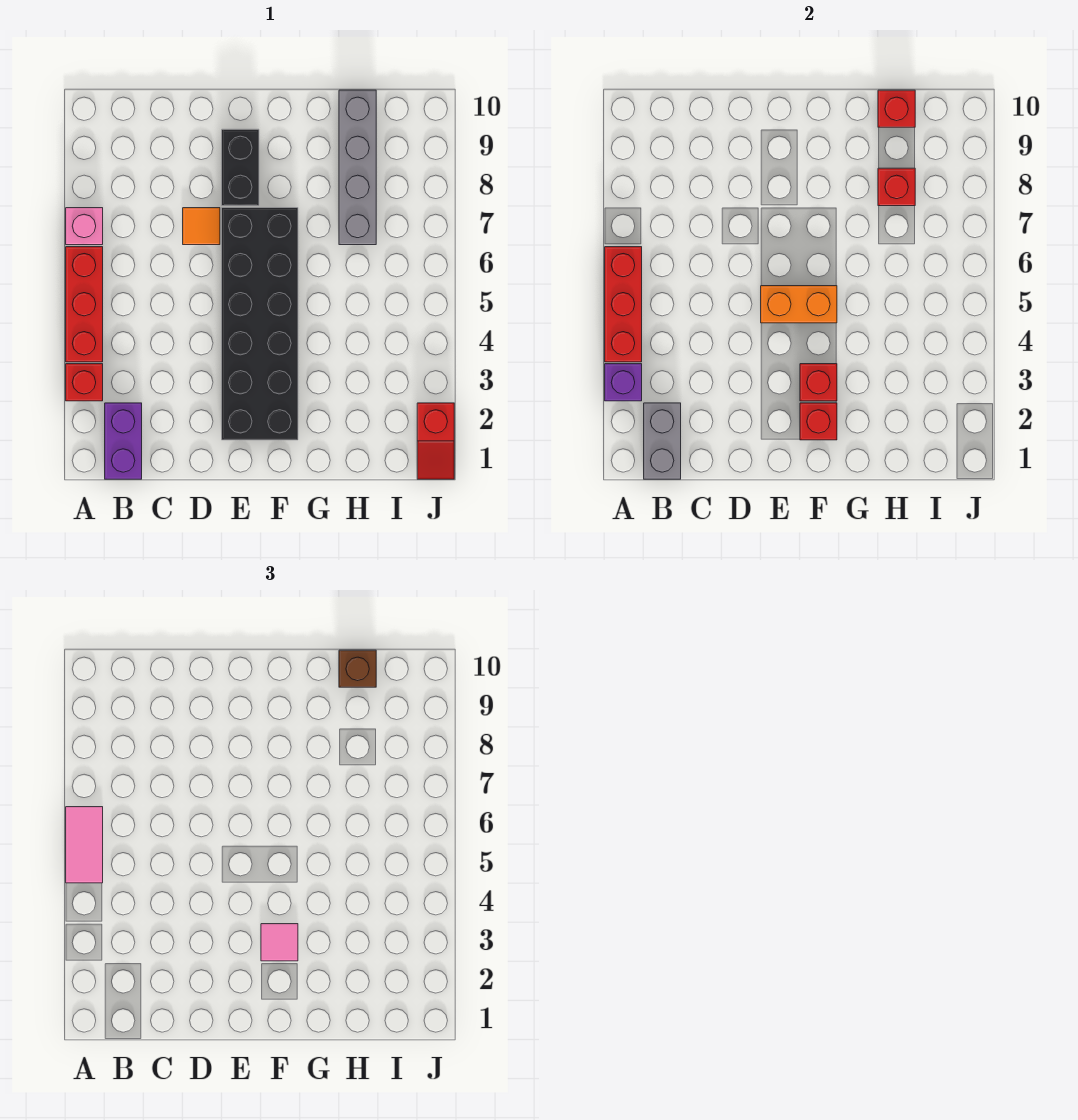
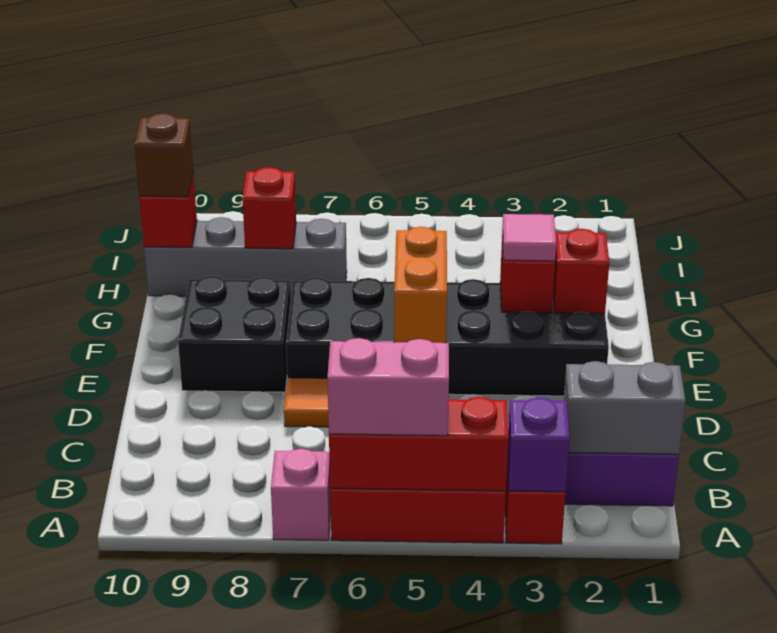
pink 1x2 tile [66,807,103,883] -> pink 1x2 brick [327,338,449,436]
black 1x2 brick [222,129,259,206] -> black 2x2 brick [178,276,291,392]
red 1x2 slope [417,403,454,479] -> none

